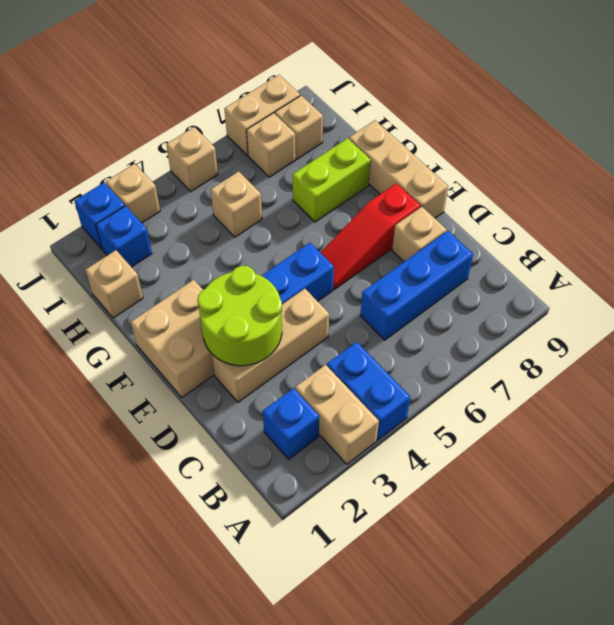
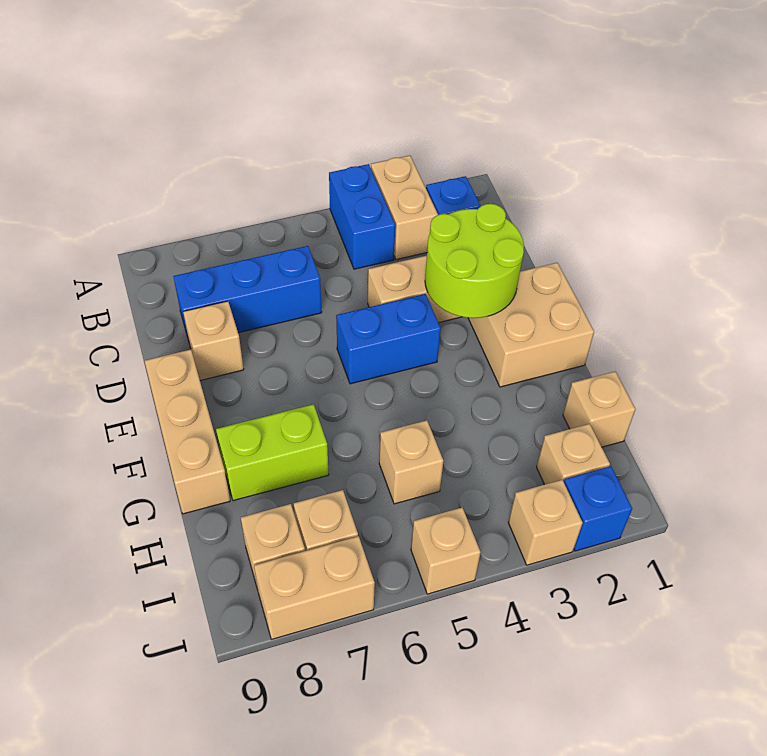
red 1x3 slope [320,183,421,289] -> none
blue 1x1 brick [96,206,152,267] -> tan 1x1 brick [537,424,610,485]

